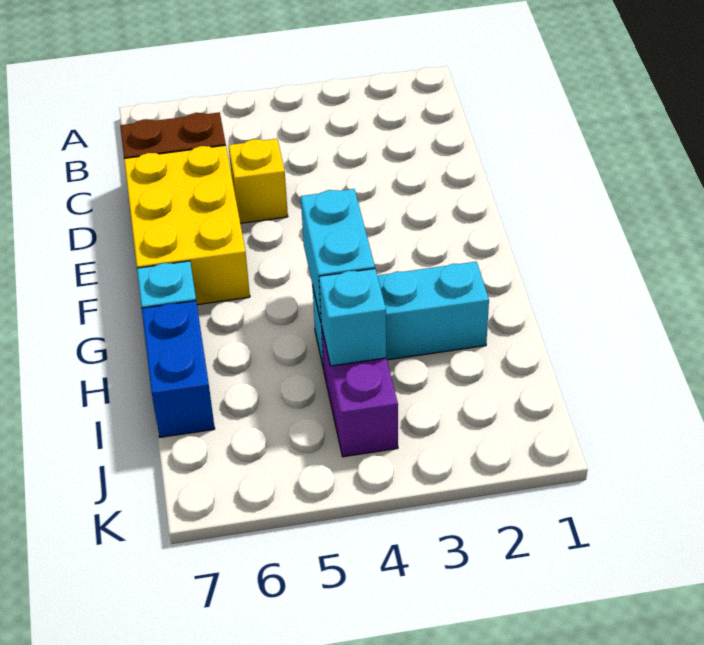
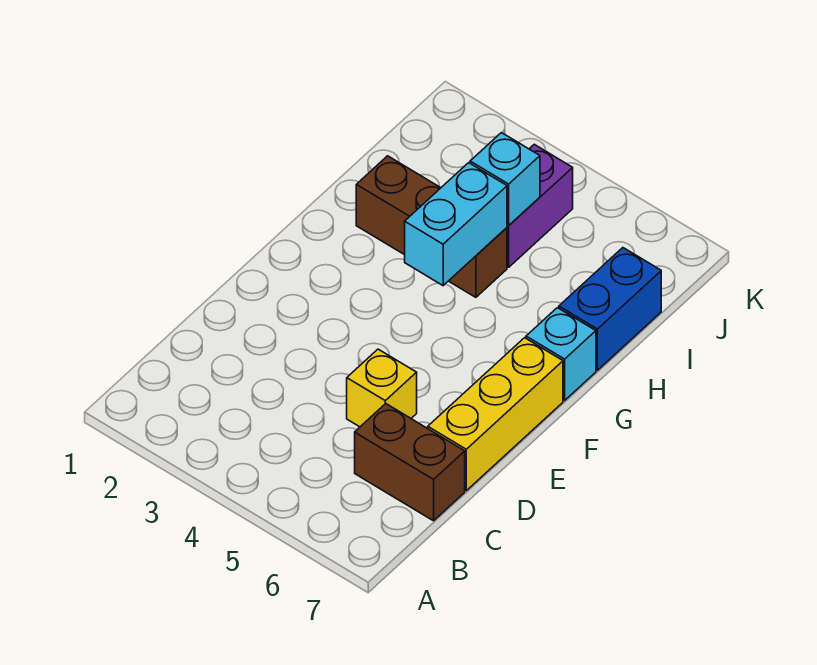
yellow 2x3 brick [124,145,250,305] -> yellow 1x3 brick [428,338,563,491]
cyan 1x3 brick [312,262,489,369] -> brown 1x3 brick [356,156,507,297]

